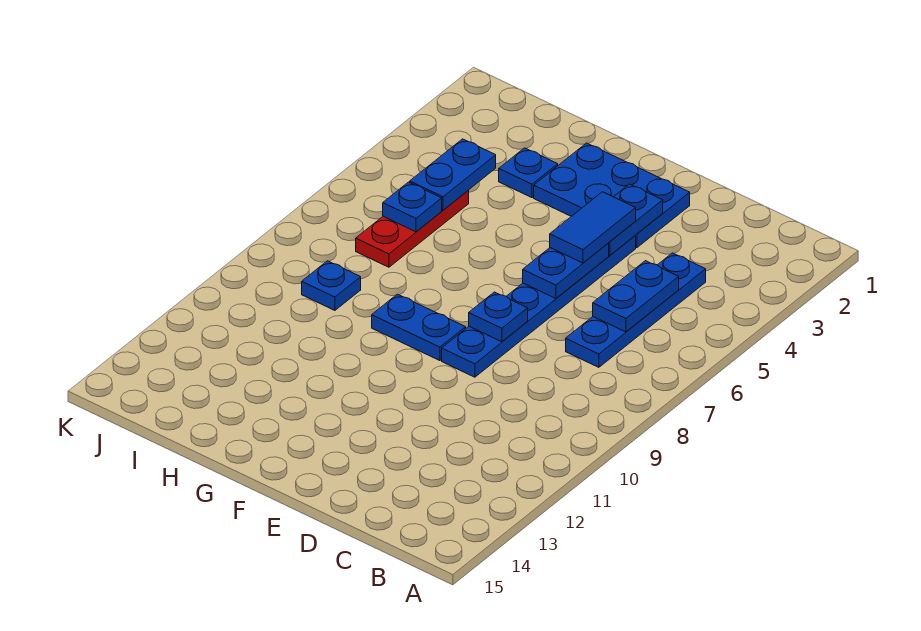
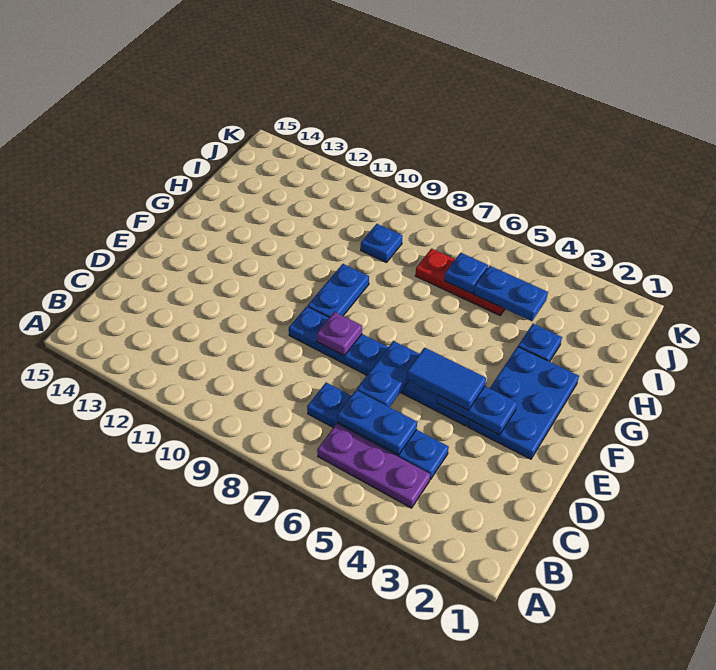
none -> purple 1x3 plate [317,424,430,508]
blue 1x2 plate [523,243,609,299] -> blue 1x2 plate turned to [357,341,419,407]
blue 1x1 plate [469,292,528,342] -> purple 1x1 plate [317,312,362,356]

